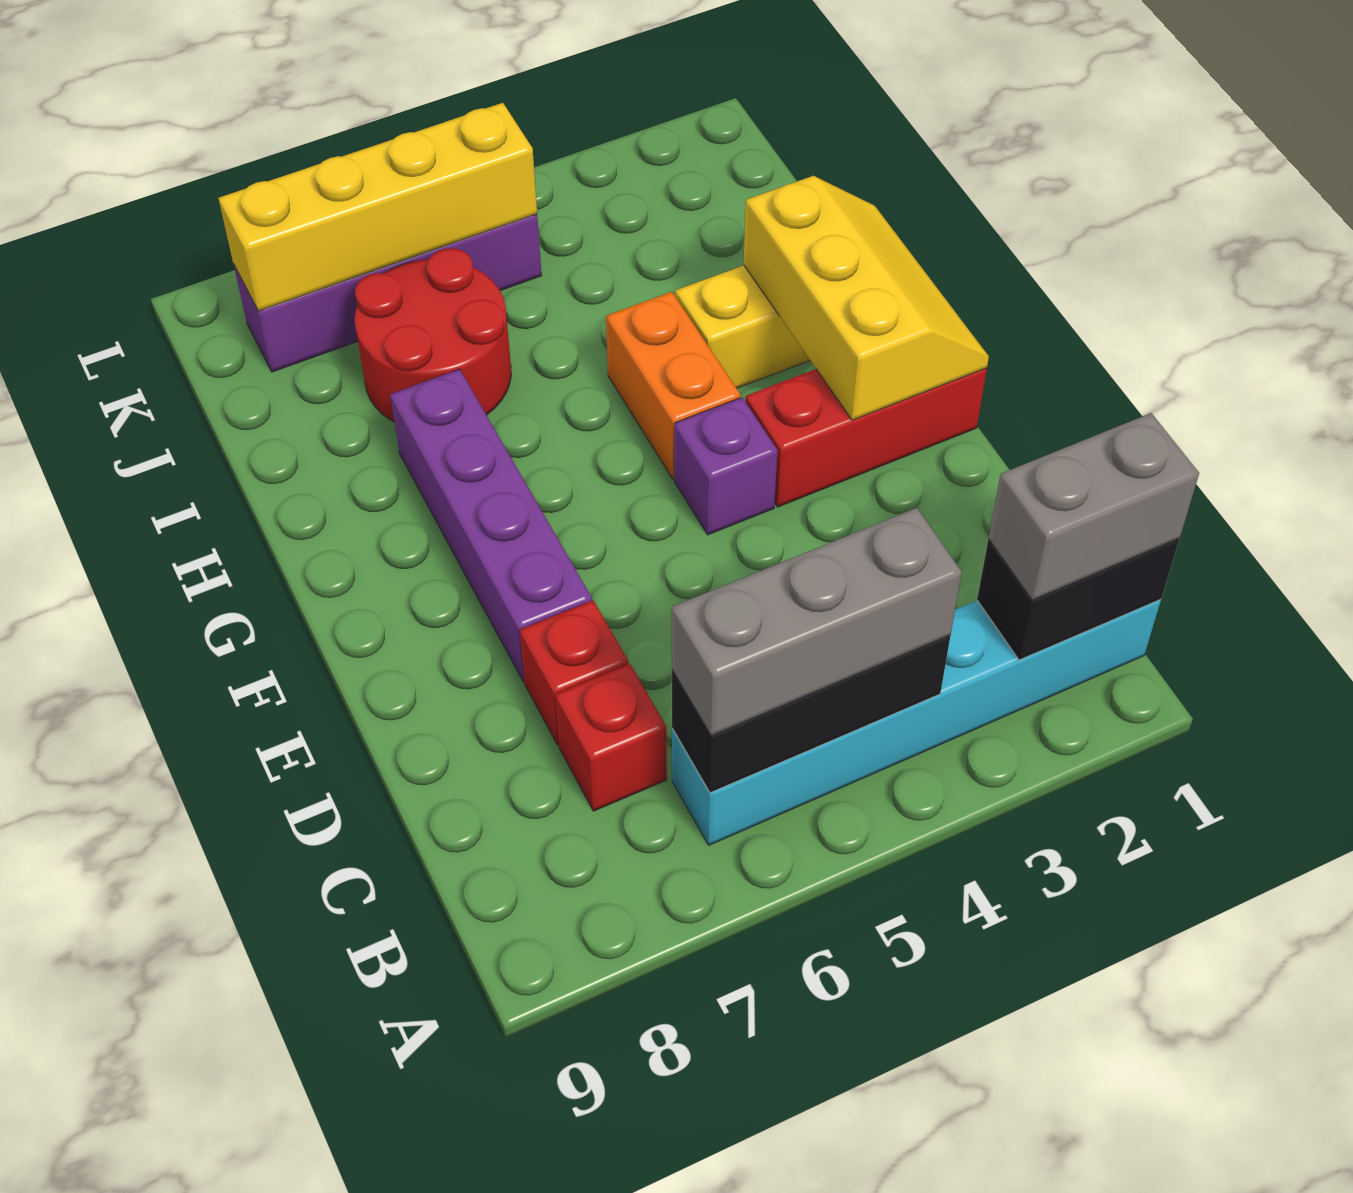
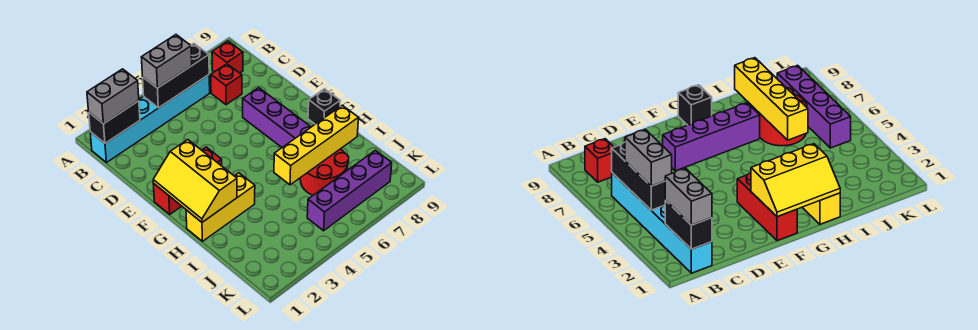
grey 1x3 brick [672,508,962,736] -> grey 1x2 brick [141,35,192,88]
red 1x1 brick [520,600,628,745] -> red 1x1 brick moved to [212,41,243,73]
purple 1x1 brick [674,397,778,535] -> none
orange 1x2 brick [606,292,740,479] -> none
none -> black 1x1 brick [308,89,340,124]
yellow 1x4 brick [219,103,537,311] -> yellow 1x4 brick moved to [274,105,358,185]

